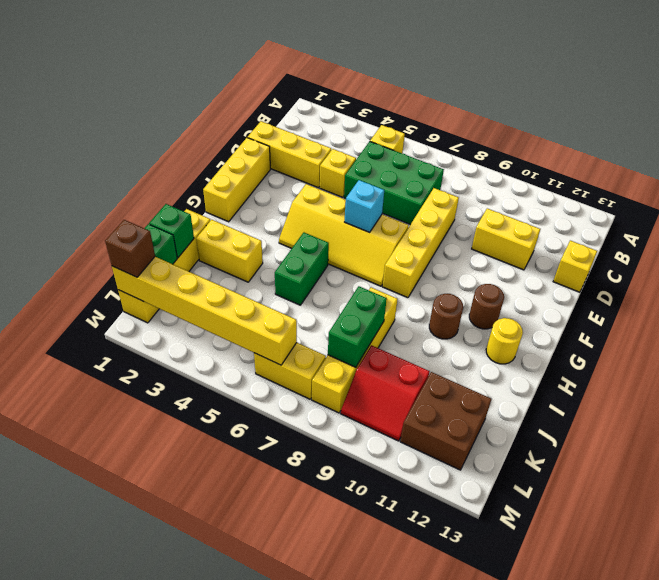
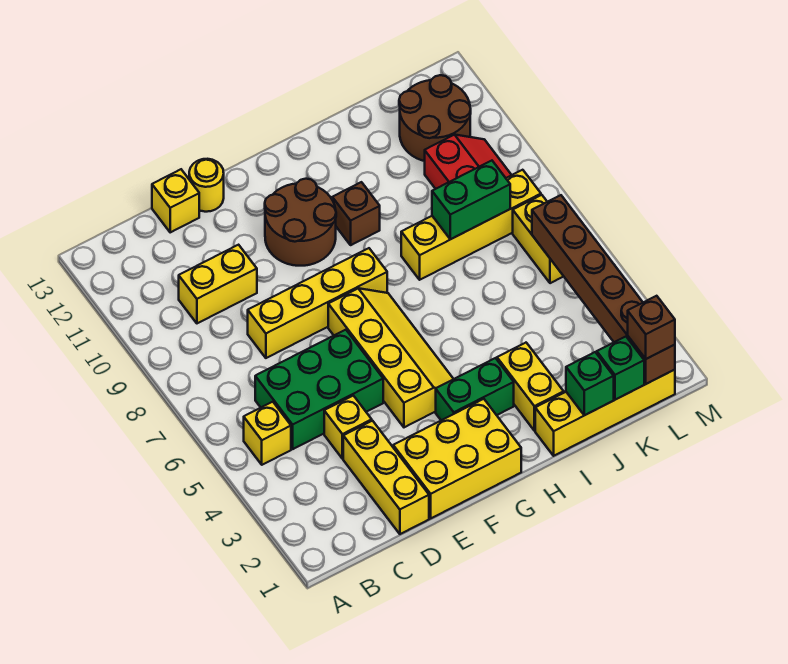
green 2x3 brick [344,142,444,225] -> green 2x3 brick turned to [255,330,383,449]
yellow 1x2 brick [472,209,540,270] -> yellow 1x2 brick turned to [179,245,257,323]
yellow 1x3 brick [203,138,270,222] -> yellow 2x3 brick [393,399,521,518]
cyan 1x1 brick [345,180,384,232] -> none
brown 1x1 round brick [469,284,504,329] -> brown 2x2 round brick [265,179,336,266]
green 1x2 brick [275,233,329,305] -> green 1x2 brick moved to [436,358,514,420]
brown 1x1 round brick [429,294,463,339] -> brown 1x1 brick [332,182,380,245]
yellow 1x1 round brick [486,318,523,364] -> yellow 1x1 round brick moved to [189,159,224,212]
brown 2x2 brick [400,372,491,470] -> brown 2x2 round brick [399,75,471,161]
yellow 1x6 brick [112,257,297,365] -> brown 1x6 brick [532,195,675,384]

